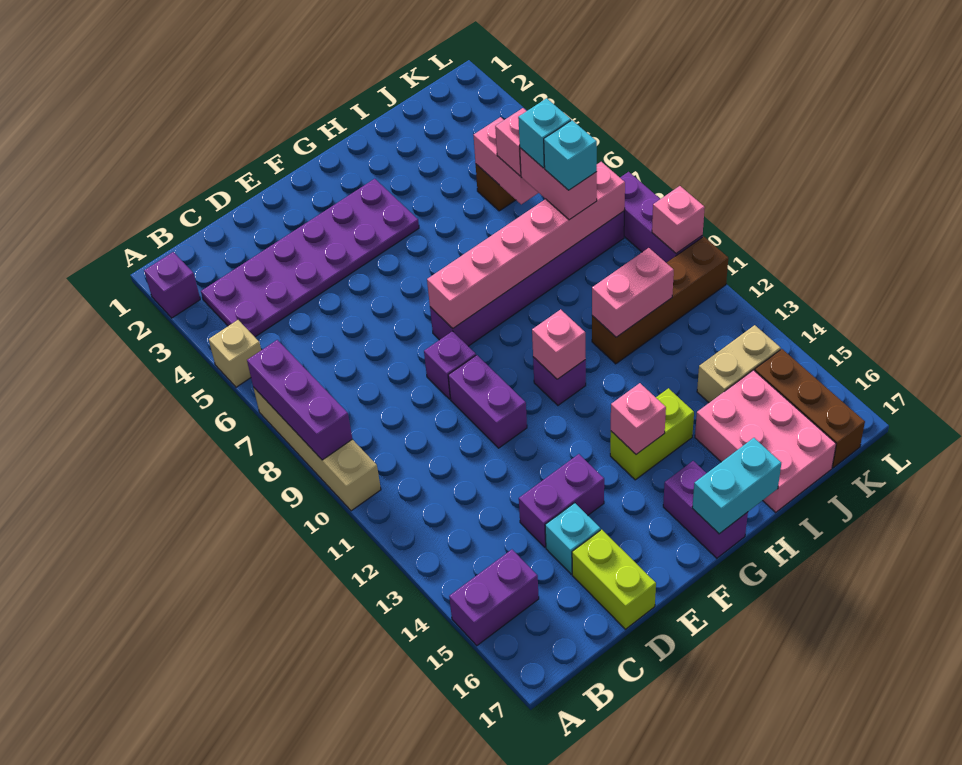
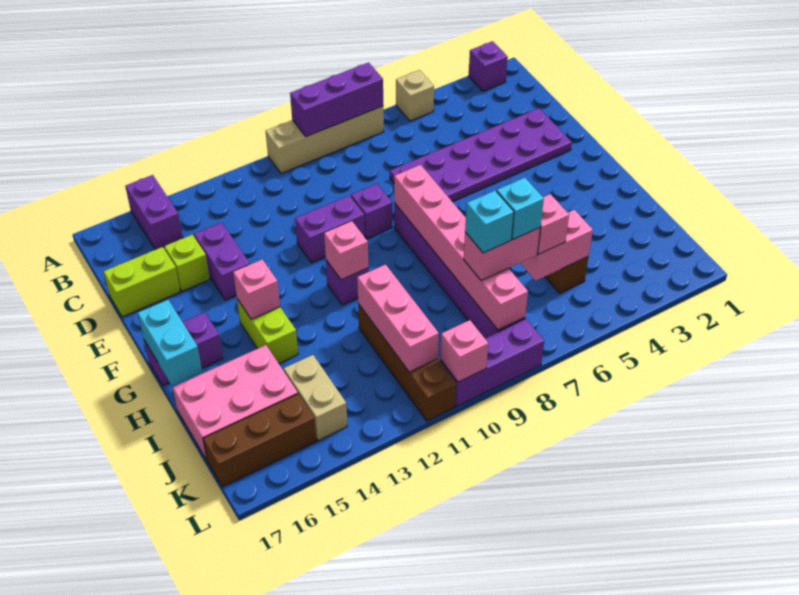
purple 2x6 plate [201,179,419,337] -> purple 2x6 plate turned to [390,108,572,202]
cyan 1x1 brick [545,503,601,574] -> lime 1x1 brick [164,235,210,291]
pink 1x2 brick [592,248,674,337] -> pink 1x3 brick [357,265,439,372]

